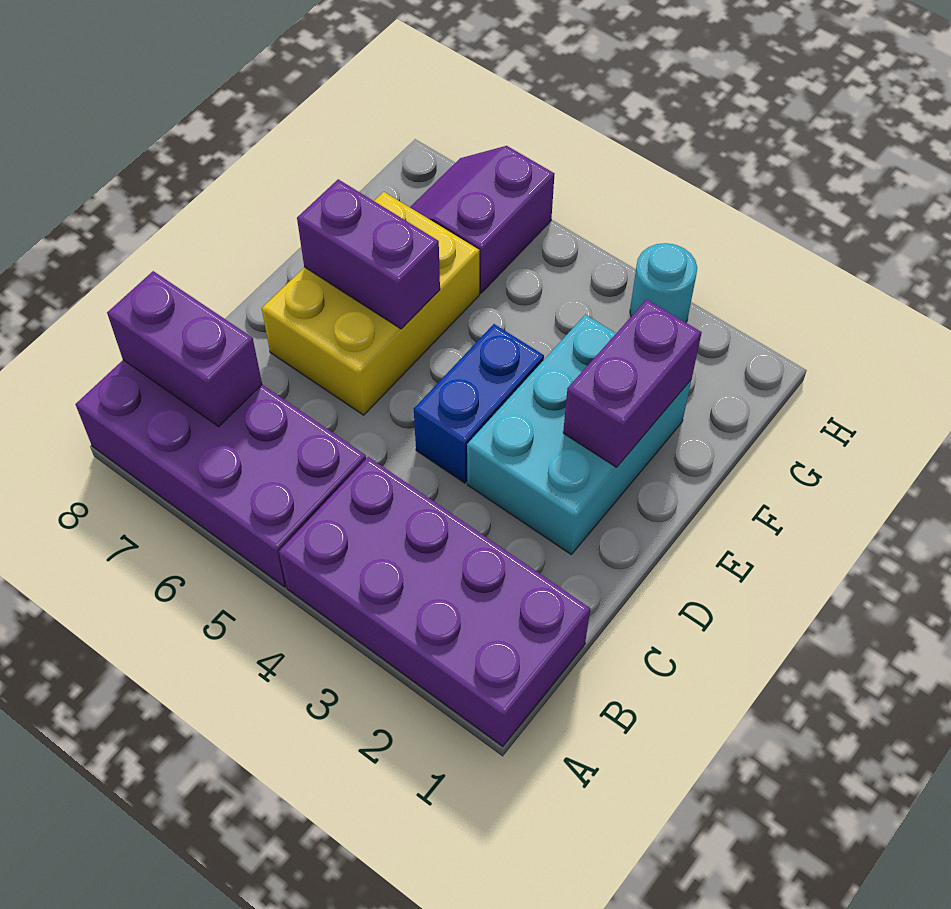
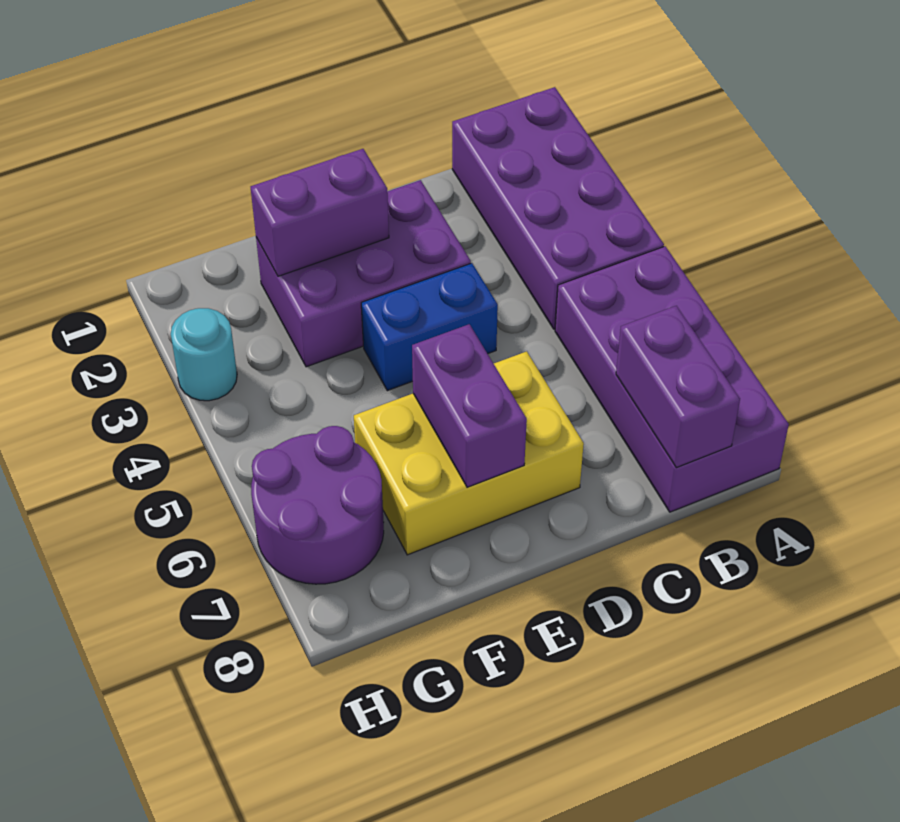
cyan 2x3 brick [467,315,691,554] -> purple 2x3 brick [256,180,471,367]
purple 2x2 slope [410,146,554,293] -> purple 2x2 round brick [251,426,384,584]

